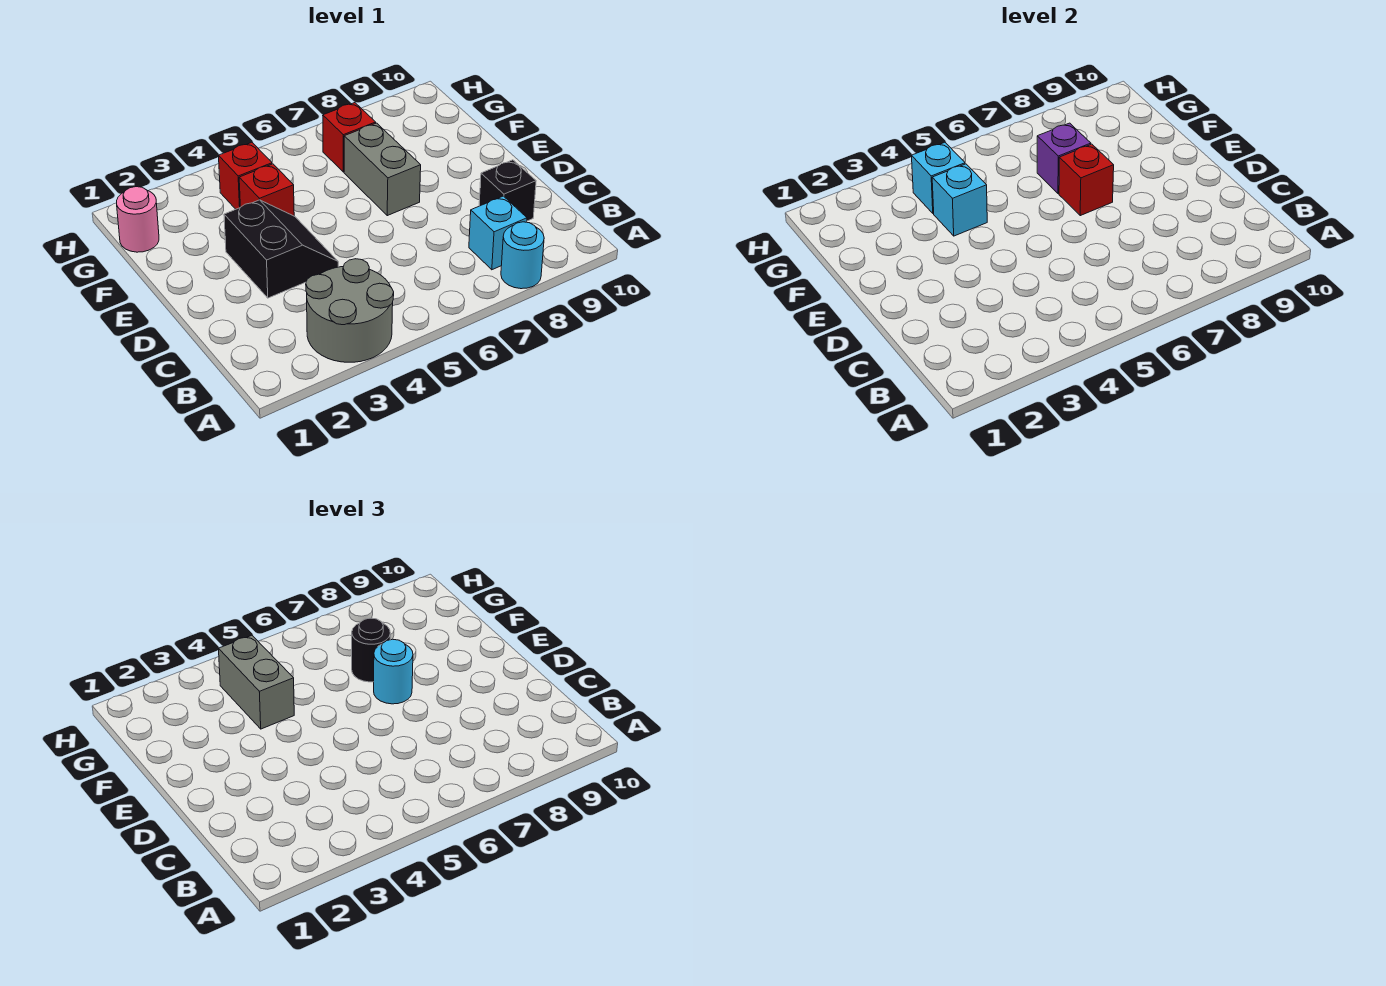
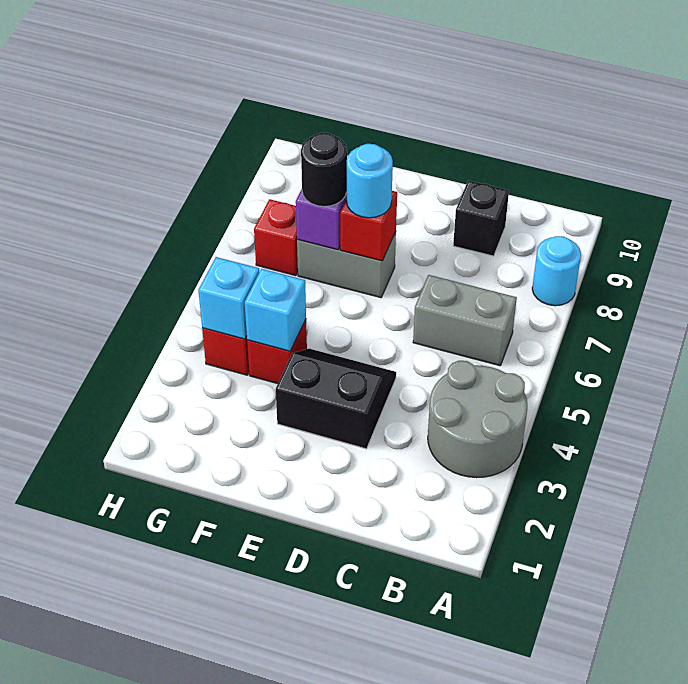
cyan 1x1 brick [469,196,527,270] -> none
grey 1x2 brick [219,635,294,729] -> grey 1x2 brick moved to [413,275,517,366]
pink 1x1 round brick [117,187,159,252] -> none

